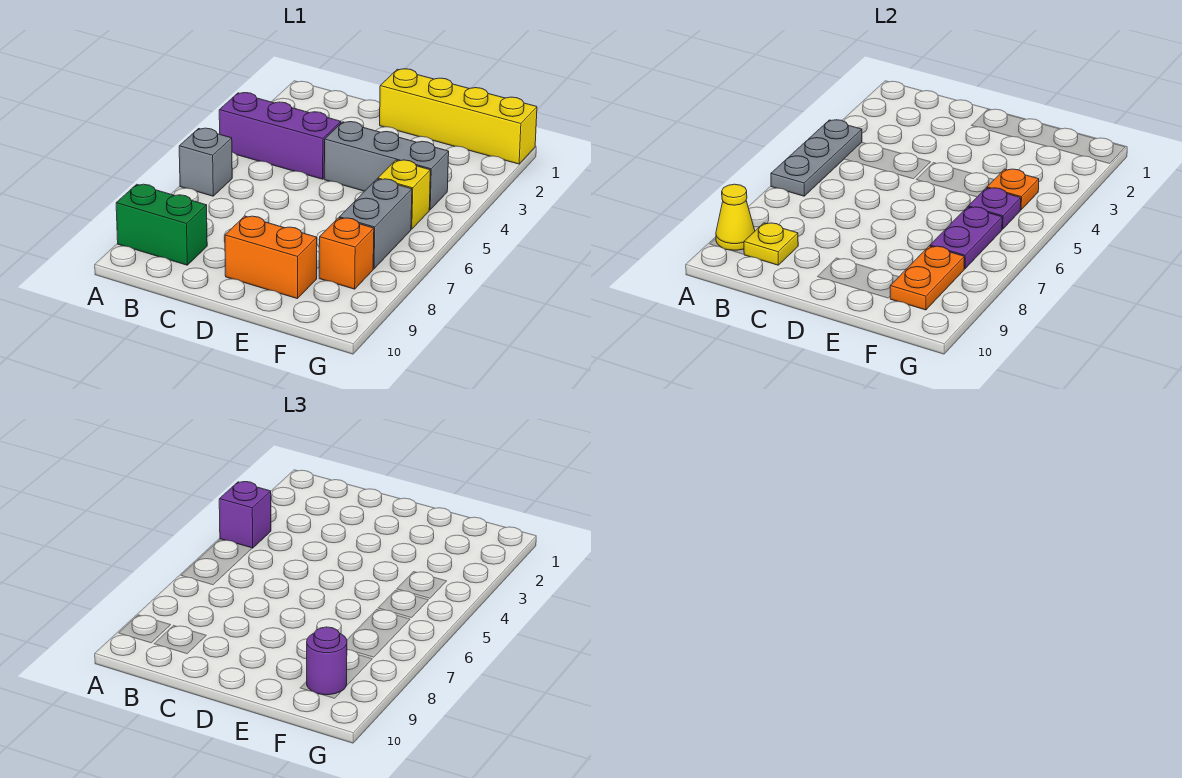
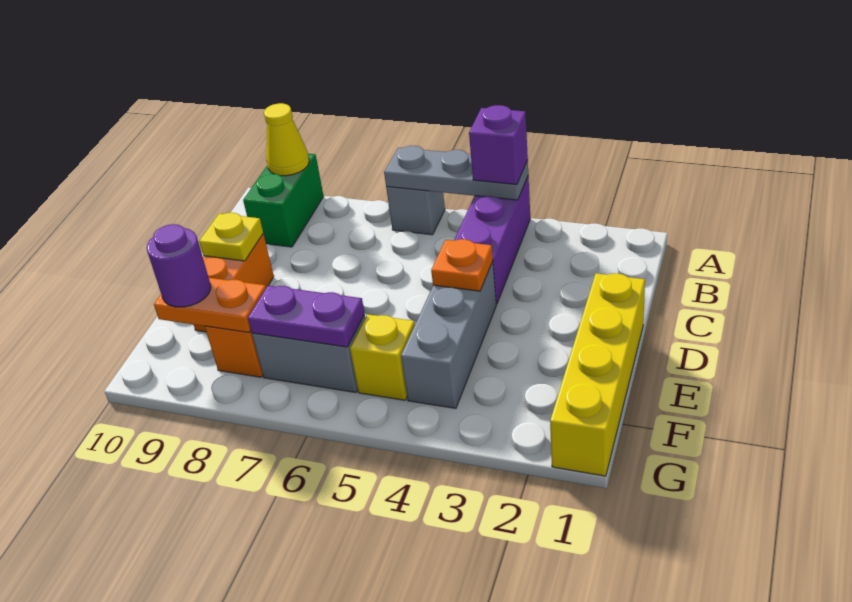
yellow 1x1 plate [744,223,798,265] -> yellow 1x1 plate moved to [199,213,263,261]
orange 1x1 plate [987,169,1039,210] -> orange 1x1 plate moved to [431,239,493,291]
purple 1x1 plate [968,188,1021,229] -> none

